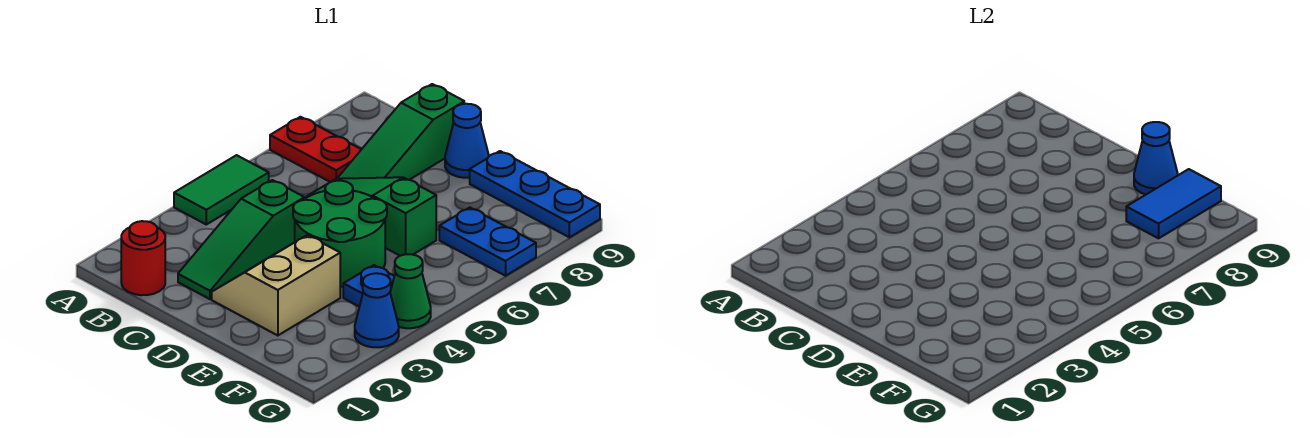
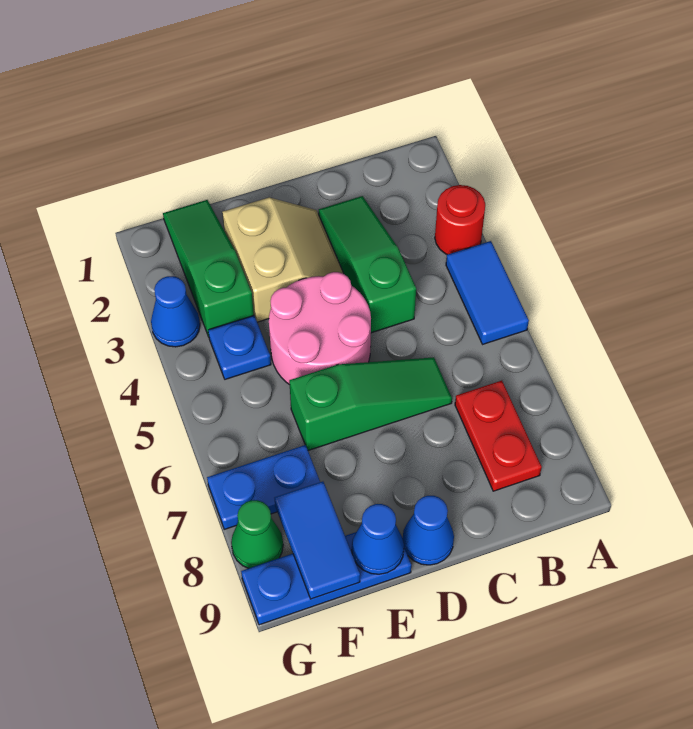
green 1x2 tile [174,155,269,224] -> blue 1x2 tile [446,241,529,344]
red 1x2 plate [270,117,361,182] -> red 1x2 plate turned to [455,381,542,491]
red 1x1 round brick [121,221,165,295] -> red 1x1 round brick moved to [435,185,485,255]
green 1x3 slope [338,84,464,180] -> green 1x3 slope moved to [163,200,254,337]
green 2x2 round brick [293,181,387,287] -> pink 2x2 round brick [269,272,371,385]
green 1x1 cone [390,254,431,328] -> green 1x1 cone moved to [231,500,283,568]

